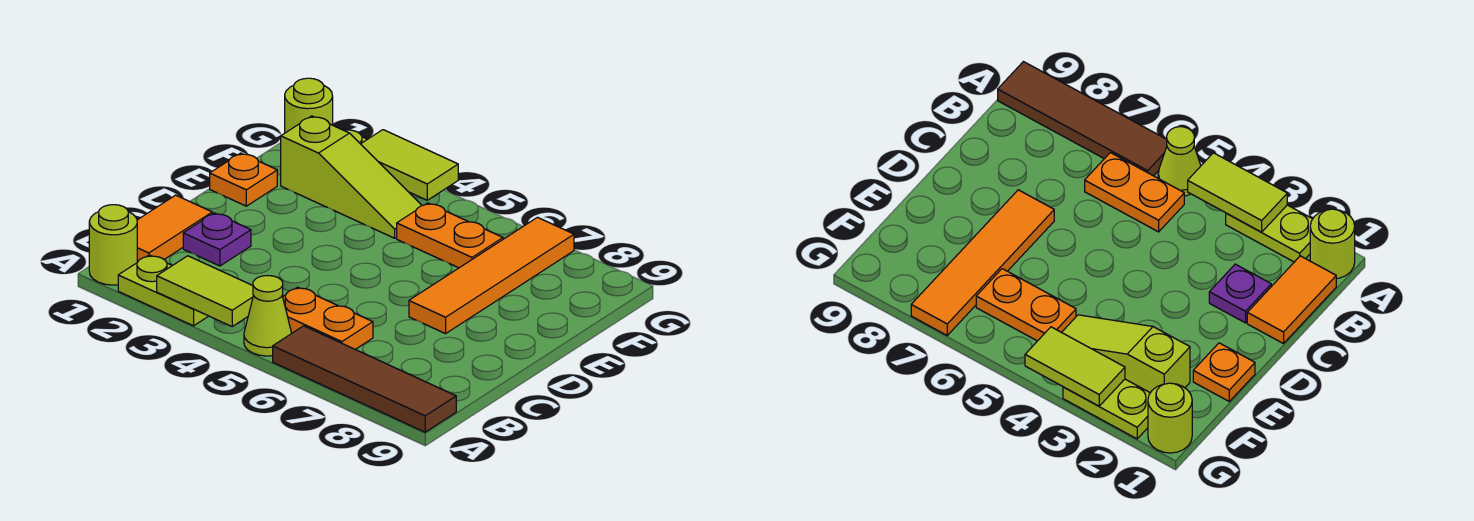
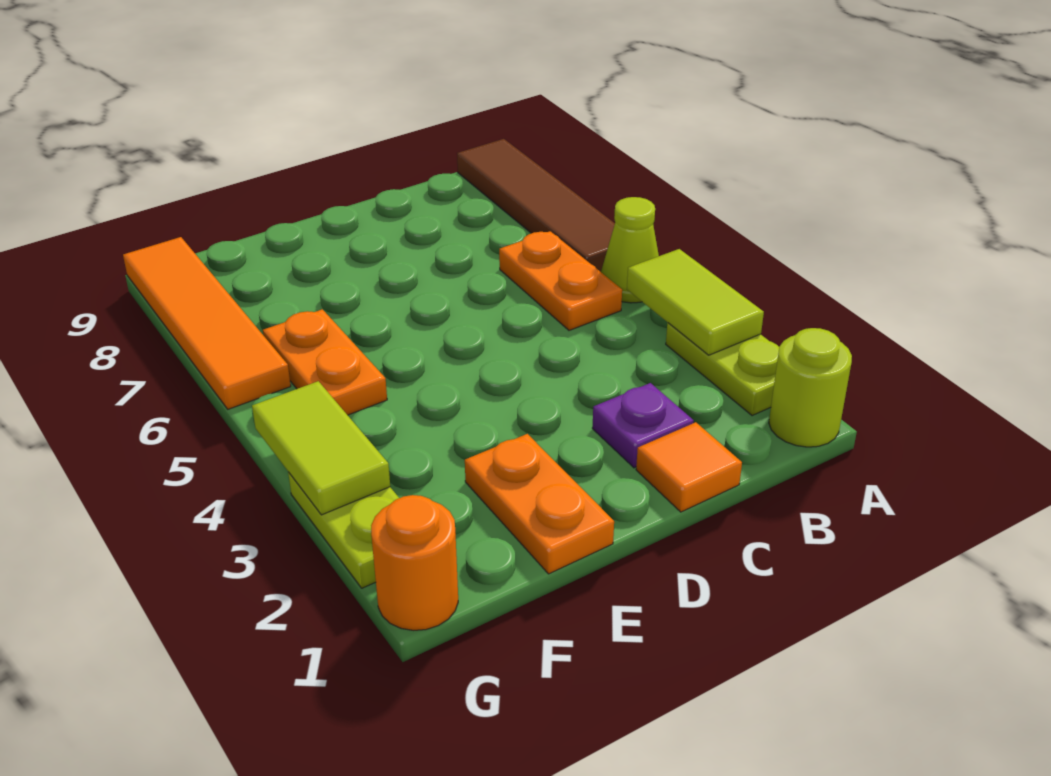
orange 1x2 tile [137,195,212,262] -> orange 1x1 tile [636,422,742,512]
orange 1x4 tile [409,217,574,334] -> orange 1x4 tile turned to [123,237,291,409]
orange 1x1 plate [210,153,277,206] -> orange 1x2 plate [465,434,614,574]
lime 1x3 slope [281,116,422,238] -> none
lime 1x1 round brick [285,78,333,133] -> orange 1x1 round brick [371,495,458,630]

